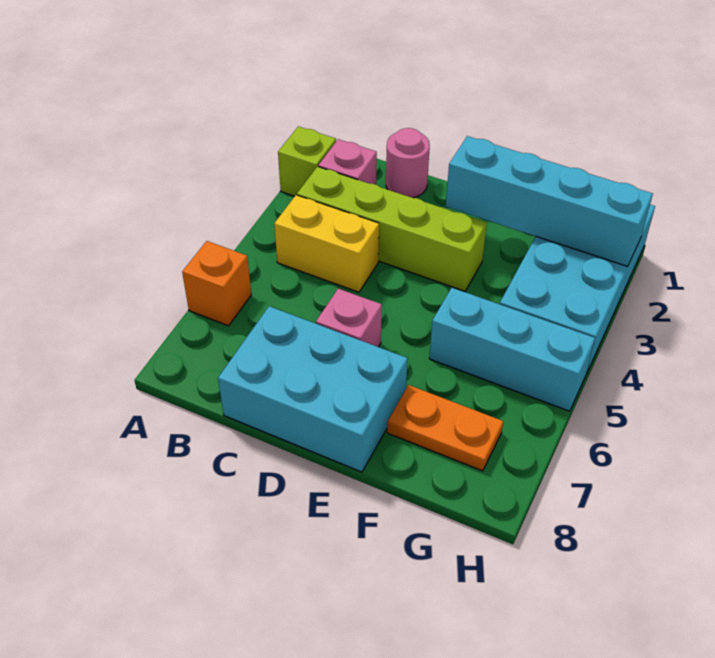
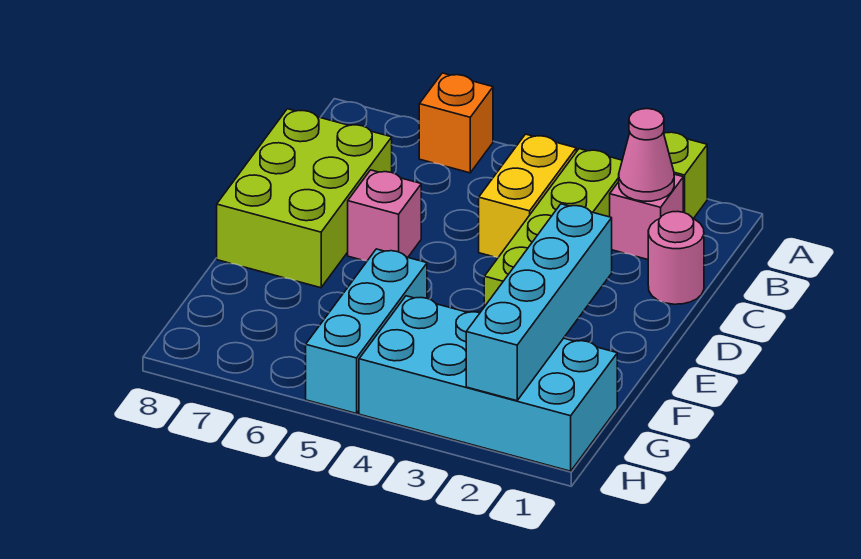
none -> pink 1x1 cone [619,109,674,201]
cyan 2x3 brick [218,306,408,472] -> lime 2x3 brick [217,109,392,288]
orange 1x2 plate [387,385,503,471] -> none

